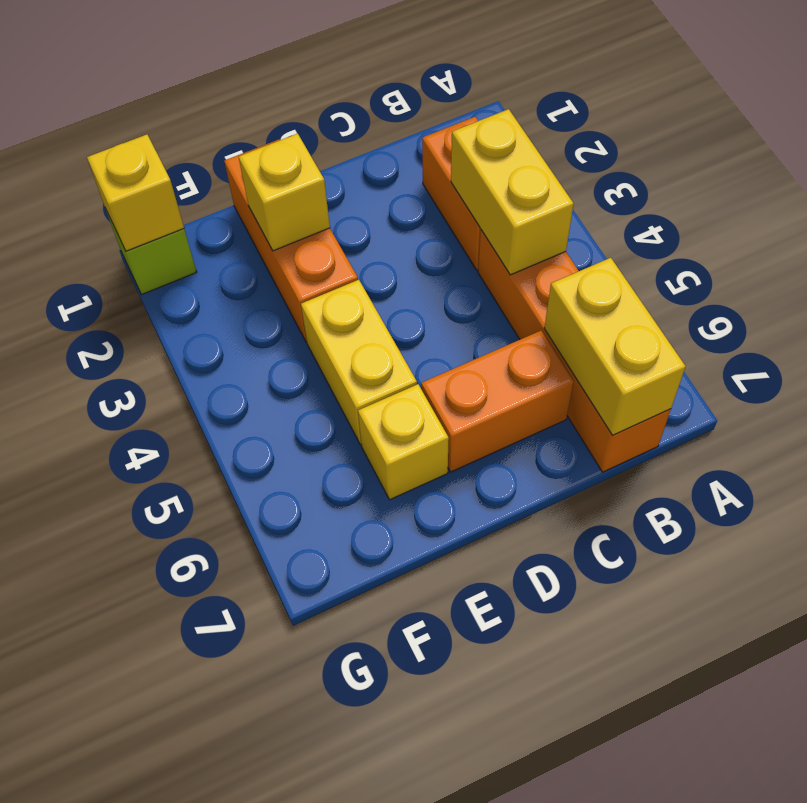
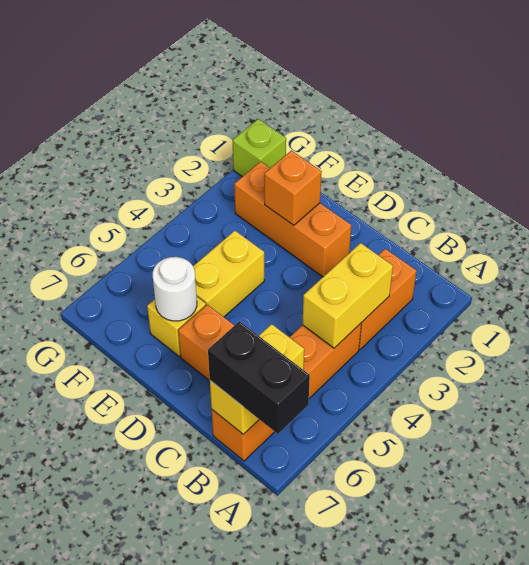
none -> black 1x2 brick [208,321,310,434]
orange 1x3 brick [224,140,358,342] -> orange 1x3 brick turned to [234,162,351,277]
yellow 1x1 brick [239,134,330,251] -> orange 1x1 brick [264,151,322,225]
none -> white 1x1 round brick [153,257,197,321]
yellow 1x1 brick [87,135,184,251] -> none

